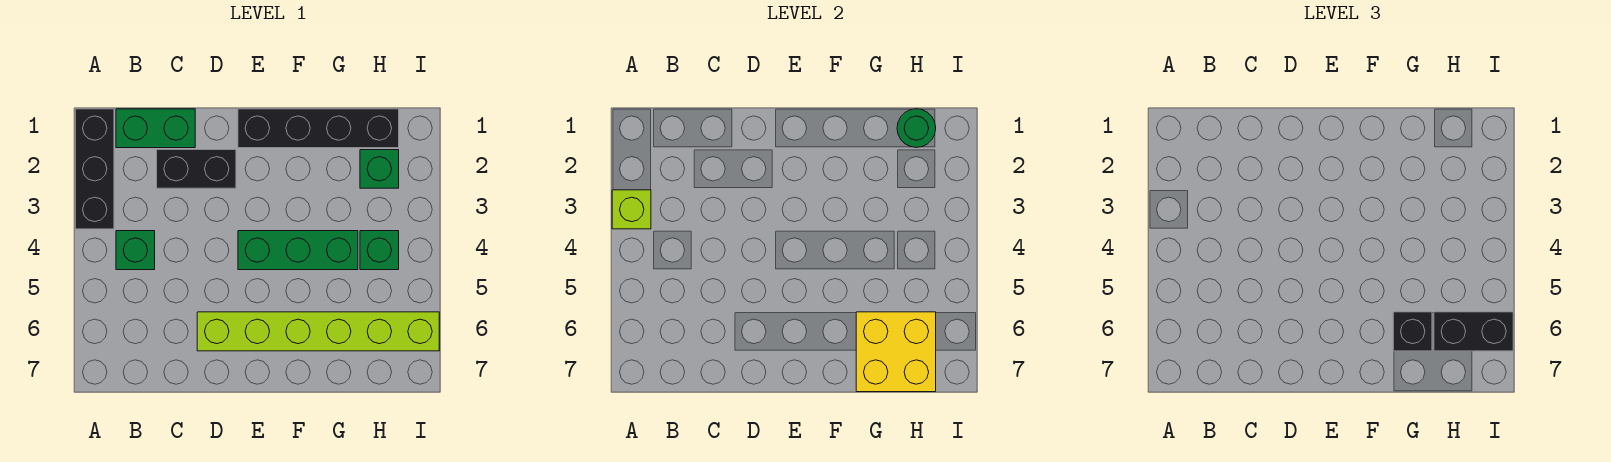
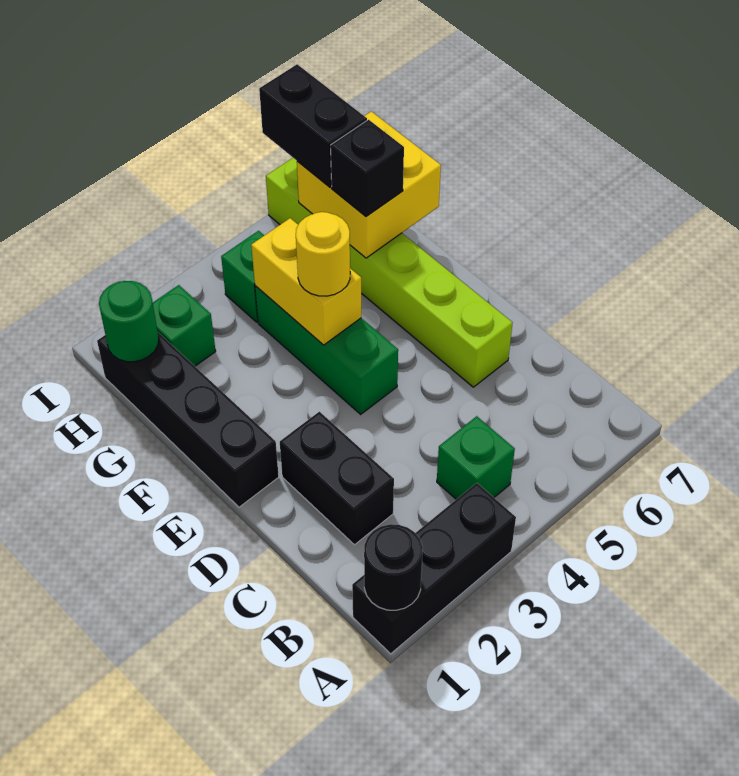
none -> black 1x1 round brick [364,524,423,610]
lime 1x1 brick [612,190,651,229] -> none
green 1x2 brick [116,109,195,148] -> none
none -> yellow 1x2 brick [251,218,361,345]
none -> yellow 1x1 round brick [296,212,350,296]

